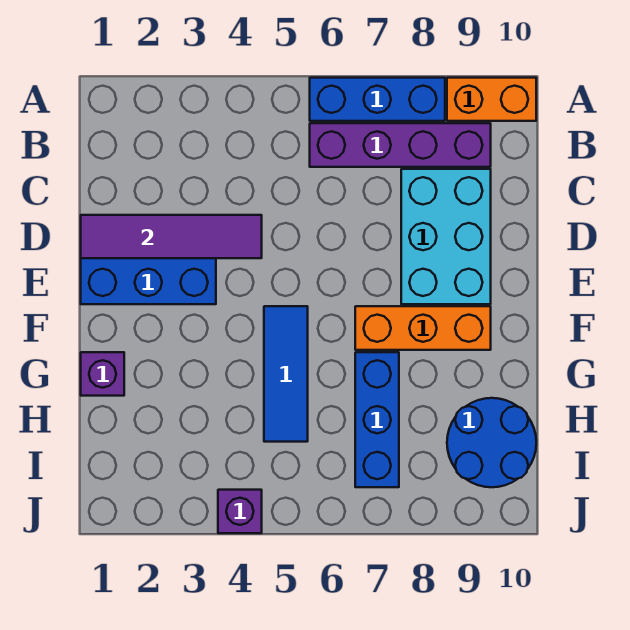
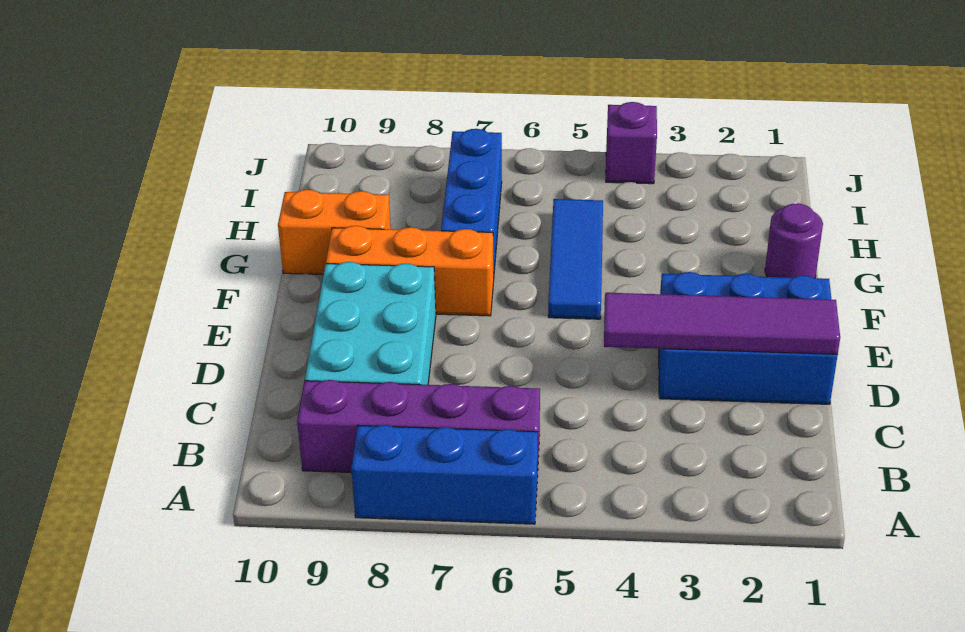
orange 1x2 brick [447,78,536,121] -> orange 1x2 brick moved to [278,190,391,274]
purple 1x1 brick [81,352,124,396] -> purple 1x1 round brick [765,203,823,278]
blue 2x2 round brick [447,398,536,487] -> none

